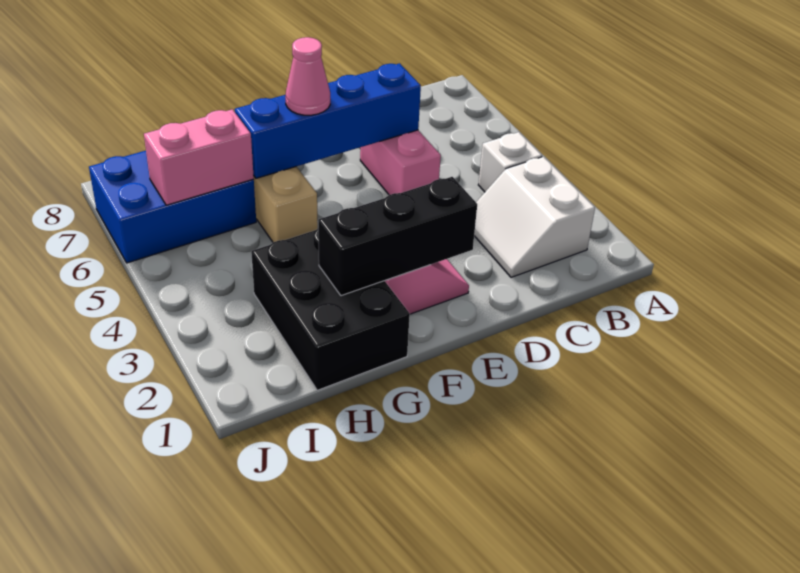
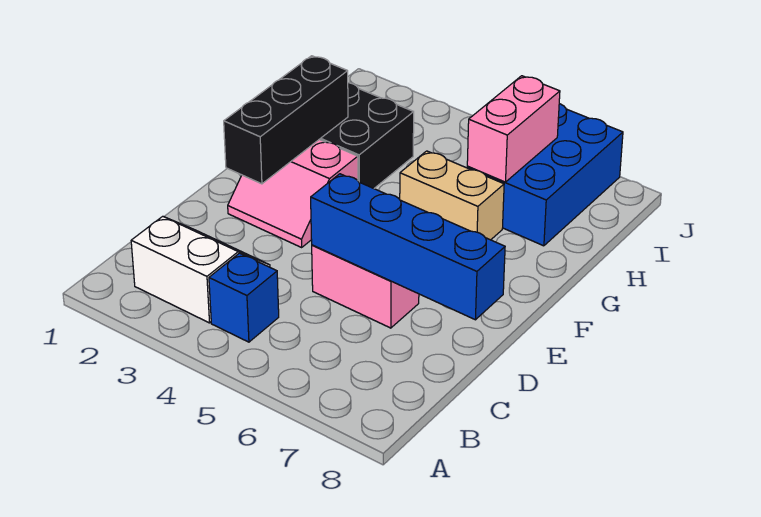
white 1x1 brick [478,132,542,192] -> blue 1x1 brick [209,253,279,342]
blue 1x4 brick [235,63,421,178] -> blue 1x4 brick turned to [311,174,505,320]
pink 1x1 cone [285,37,330,115] -> none

